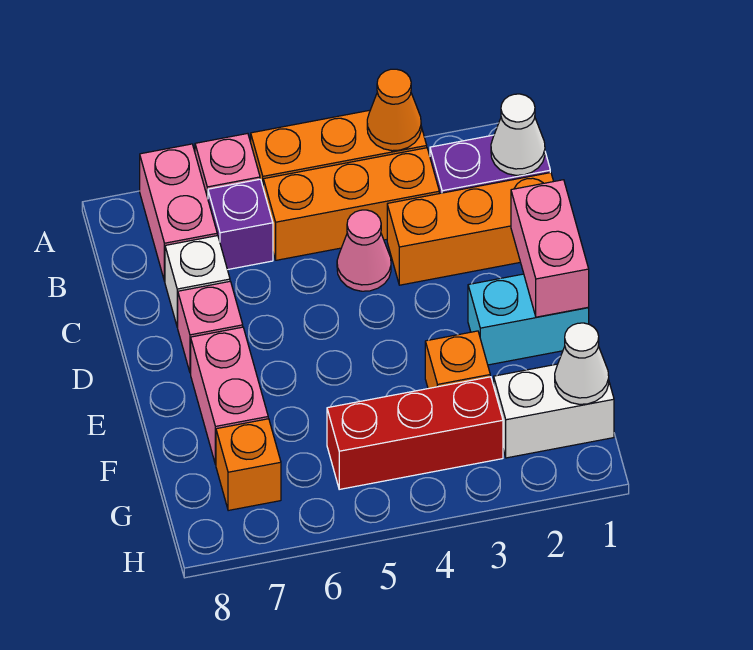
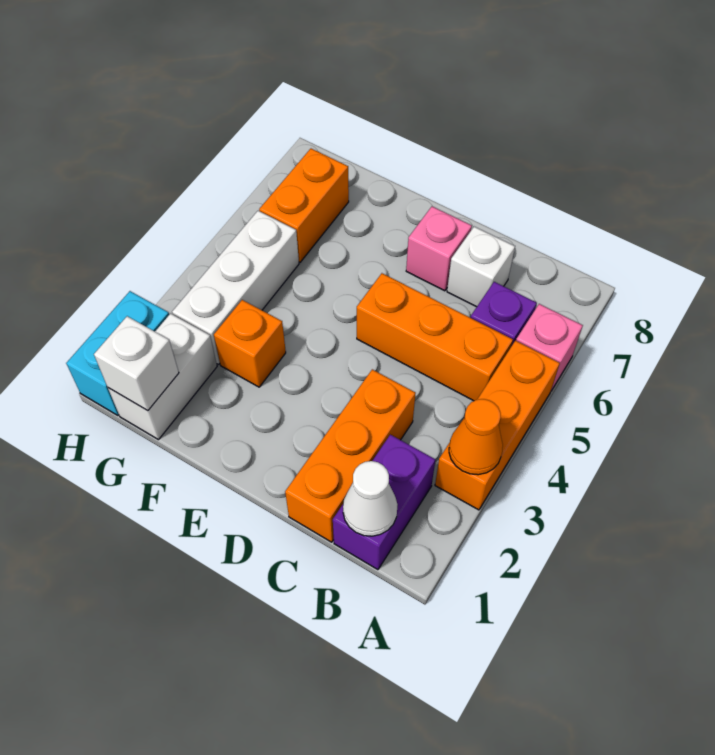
pink 1x2 brick [140,144,217,281] -> none
orange 1x3 brick [263,148,439,260] -> orange 1x3 brick turned to [357,273,513,401]
pink 1x1 cone [337,210,391,291] -> none
pink 1x2 brick [511,180,589,317] -> none
cyan 1x2 brick [468,274,589,365] -> cyan 1x2 brick moved to [66,291,169,415]
pink 1x2 brick [191,327,268,464] -> none
white 1x1 cone [555,323,609,404] -> white 1x1 brick [94,316,179,411]
red 1x3 brick [327,377,503,489] -> white 1x3 brick [172,211,299,364]
orange 1x1 brick [216,419,281,511] -> orange 1x2 brick [259,149,349,262]

